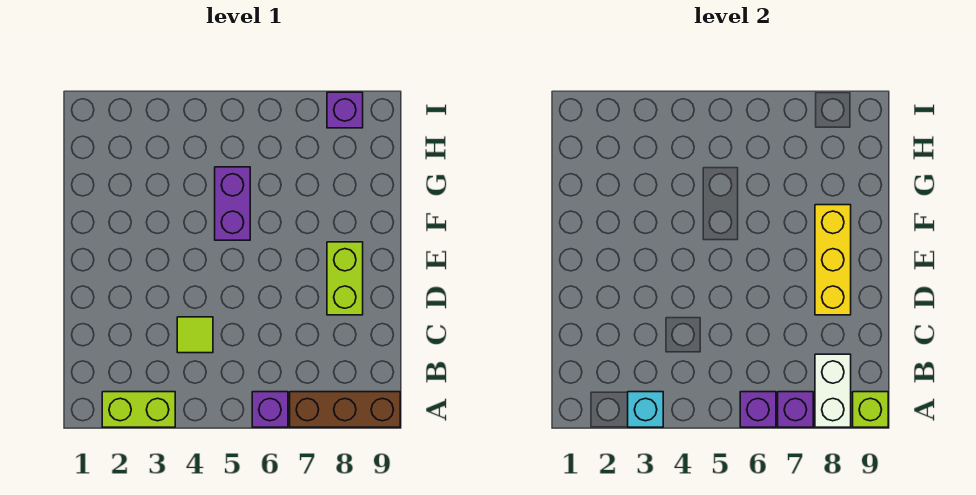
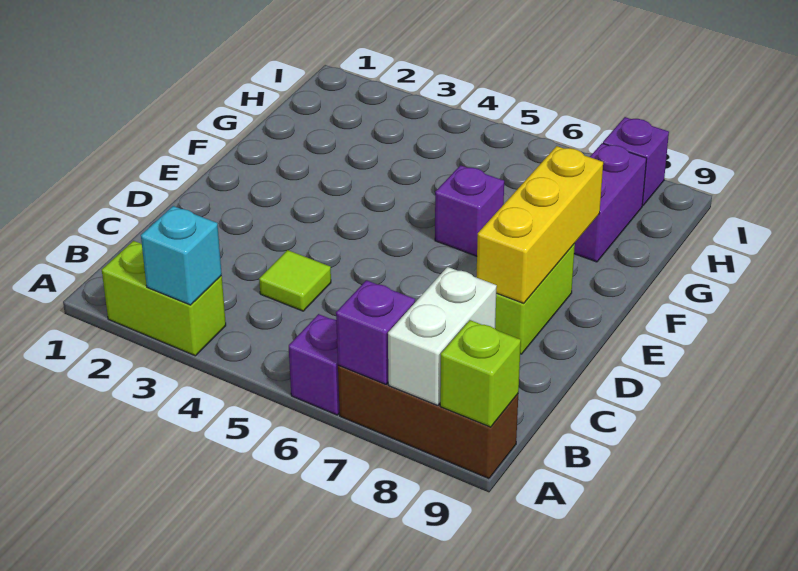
purple 1x1 brick [740,392,776,427] -> purple 1x1 brick moved to [435,165,504,256]
purple 1x2 brick [215,167,250,240] -> purple 1x2 brick moved to [574,143,647,262]

